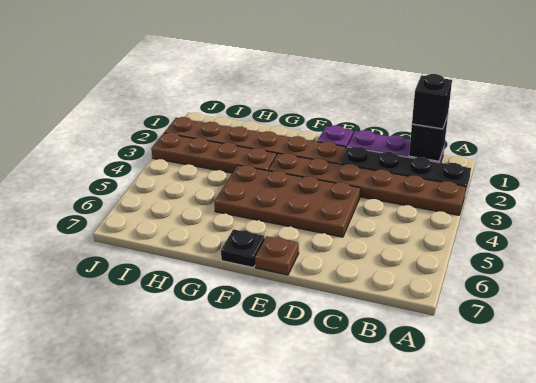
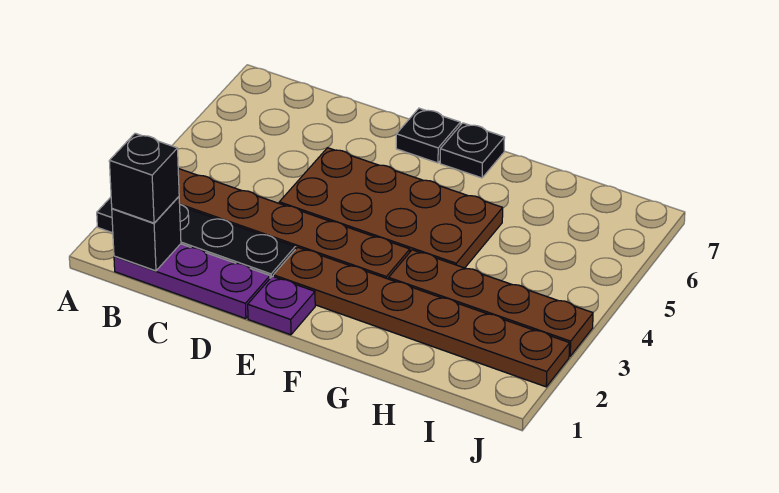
brown 1x1 plate [255,236,299,275] -> black 1x1 plate [396,108,460,163]

